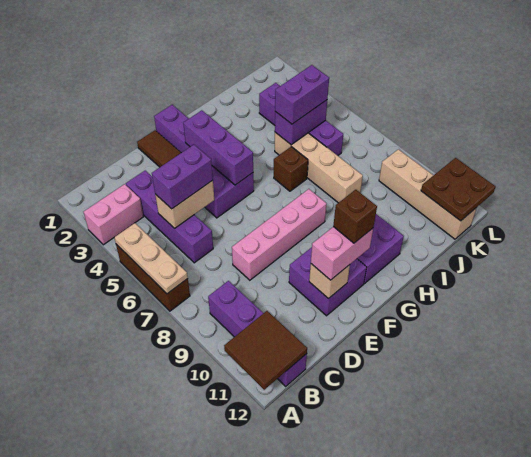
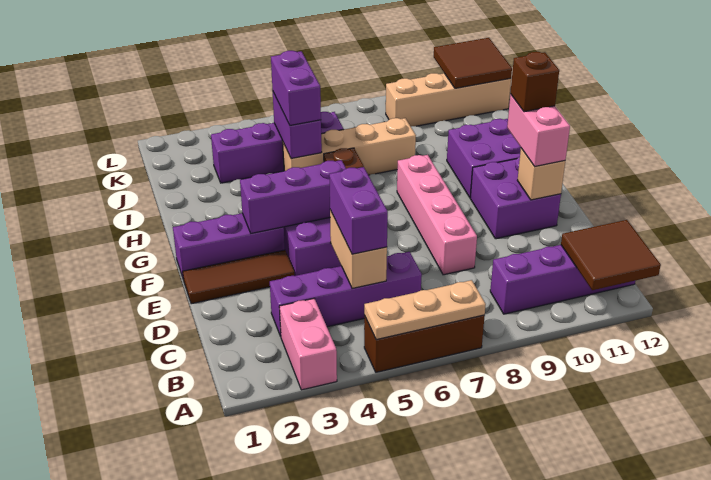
brown 2x2 plate [421,158,496,221] -> brown 2x2 tile [434,38,512,88]

